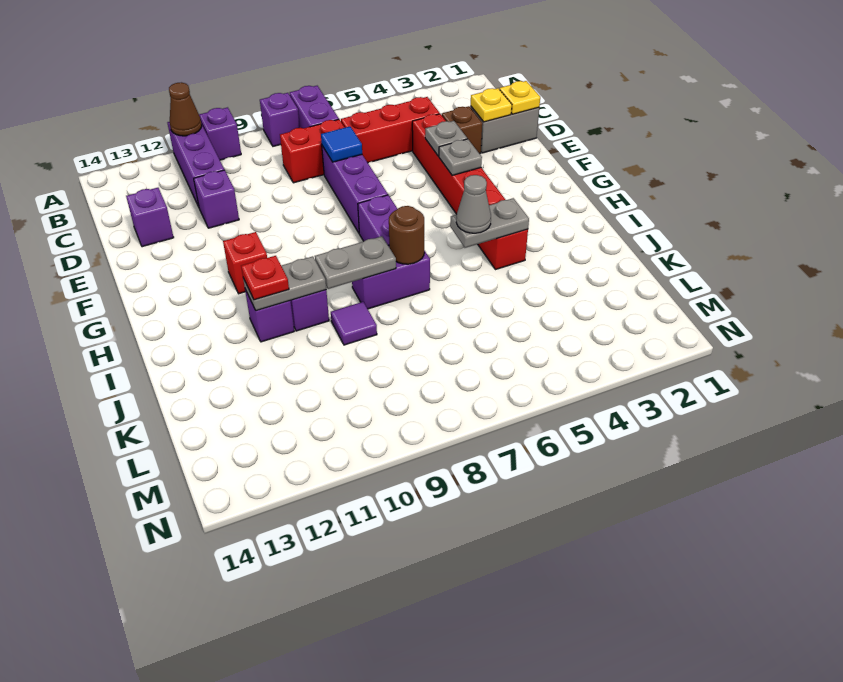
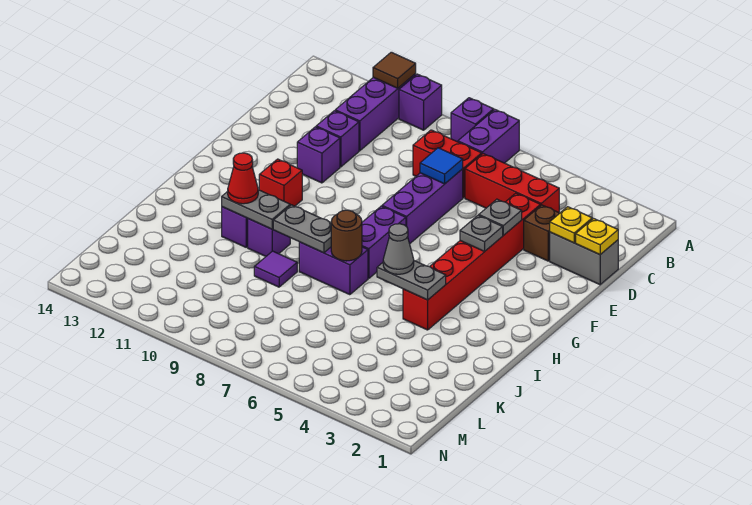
brown 1x1 cone [169,82,202,136] -> brown 1x1 tile [373,52,416,88]
purple 1x1 brick [126,188,174,247] -> purple 1x1 brick moved to [297,127,340,183]
red 1x1 plate [241,256,289,300] -> red 1x1 cone [228,153,258,204]

